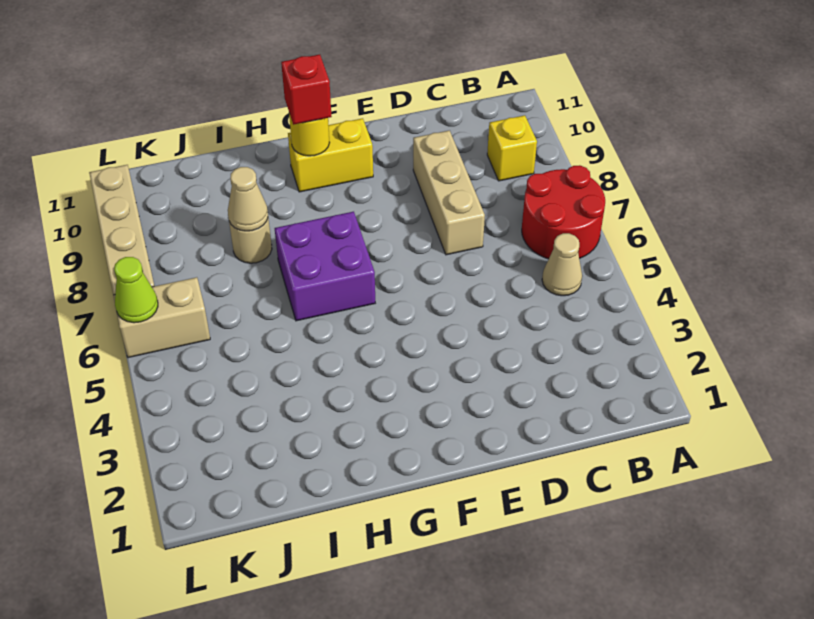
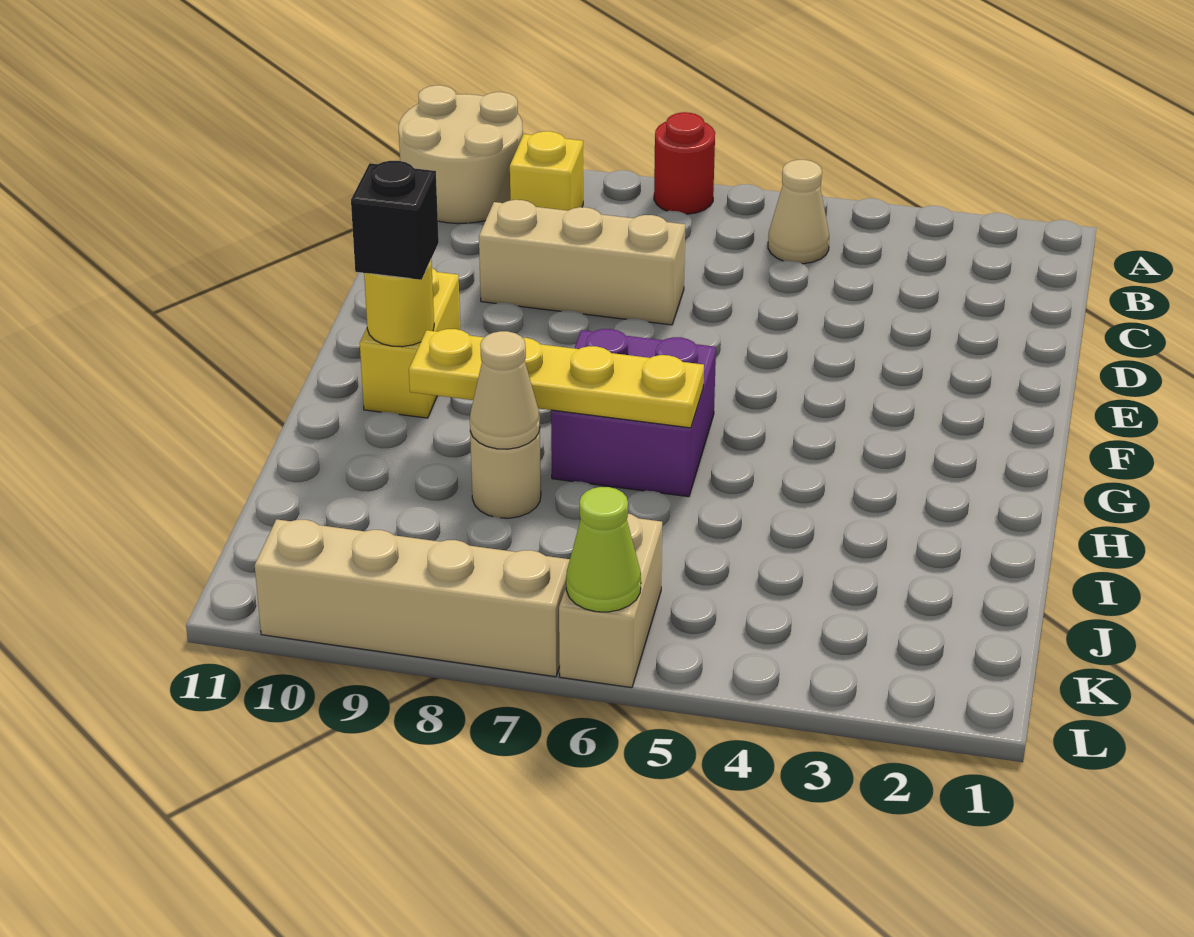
red 2x2 round brick [522,165,605,259] -> red 1x1 round brick [654,112,715,214]
none -> tan 2x2 round brick [399,85,523,224]
red 1x1 brick [281,55,332,125] -> black 1x1 brick [351,161,439,280]
none -> yellow 1x4 plate [409,329,704,428]

